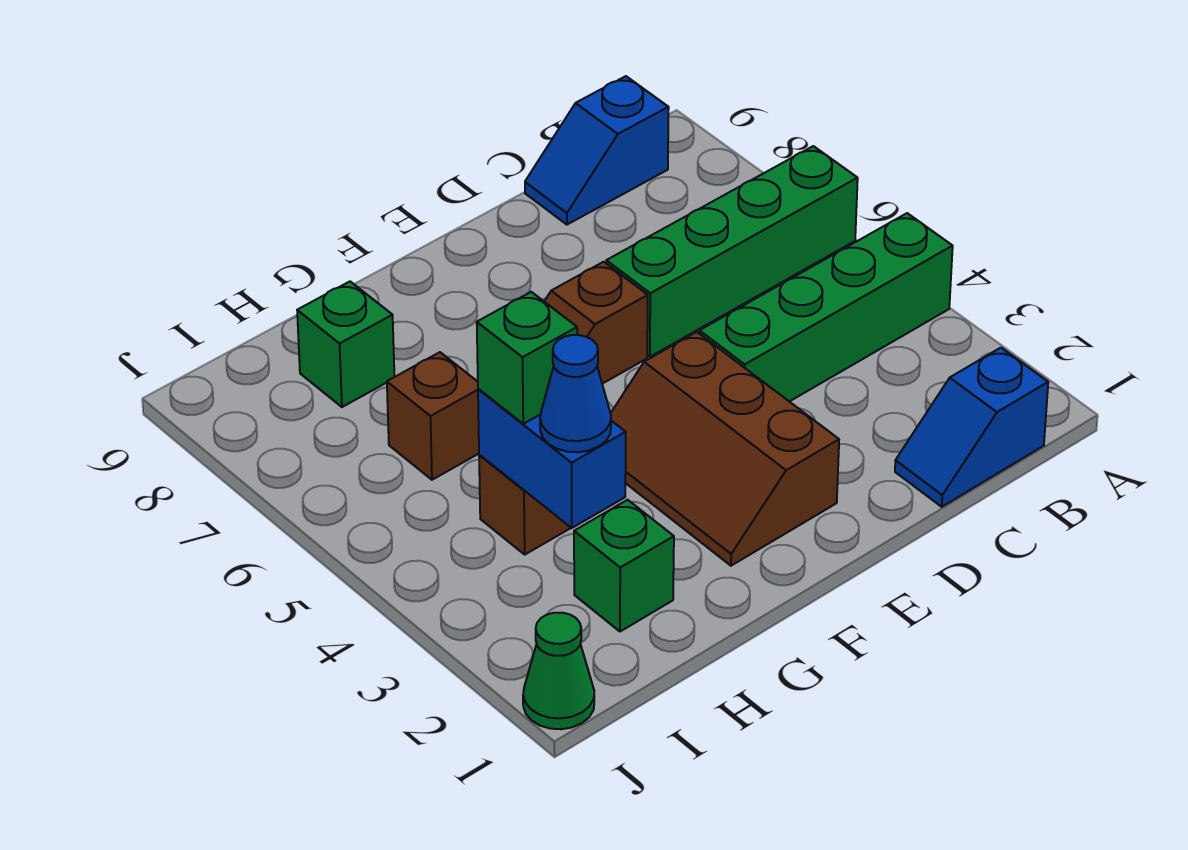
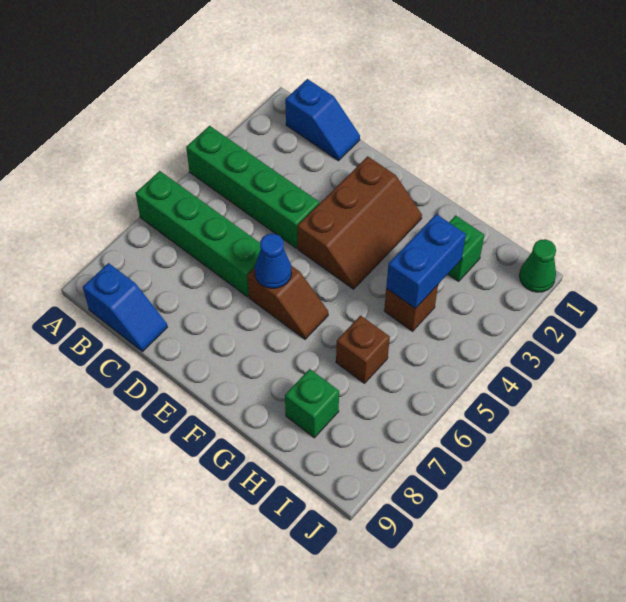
blue 1x1 cone [540,335,611,452] -> blue 1x1 cone moved to [255,234,292,288]
green 1x1 brick [477,292,577,424] -> none

